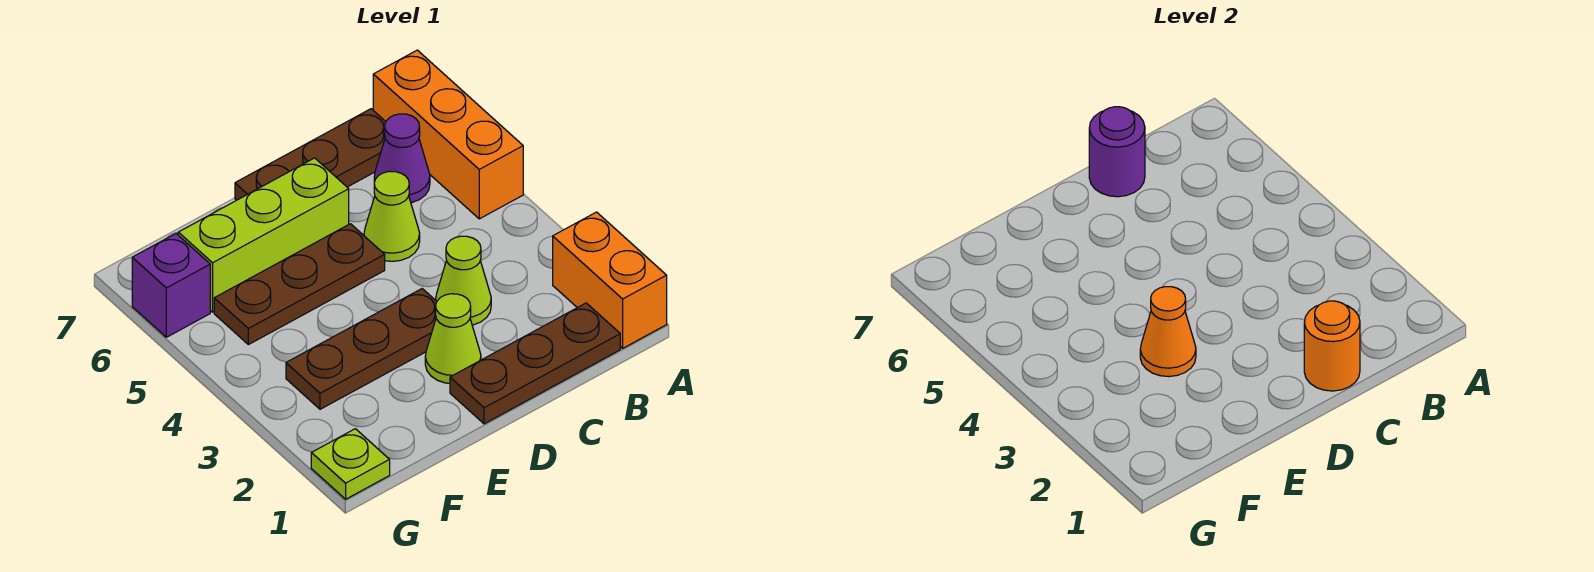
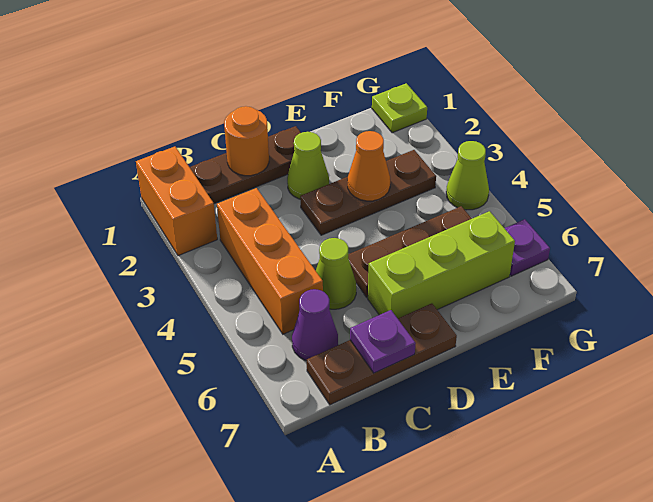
orange 1x3 brick [373,50,523,219] -> orange 1x3 brick moved to [217,188,323,334]
lime 1x1 cone [436,236,491,325] -> lime 1x1 cone moved to [446,141,489,210]
purple 1x1 round brick [1089,107,1145,197] -> purple 1x1 plate [350,310,416,373]
purple 1x1 brick [132,234,210,337] -> purple 1x1 plate [505,219,550,276]

